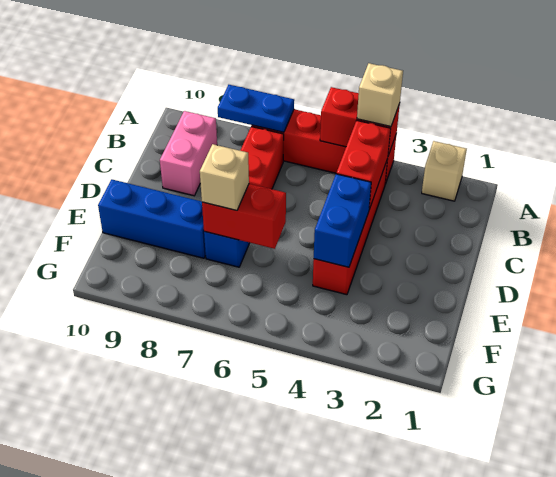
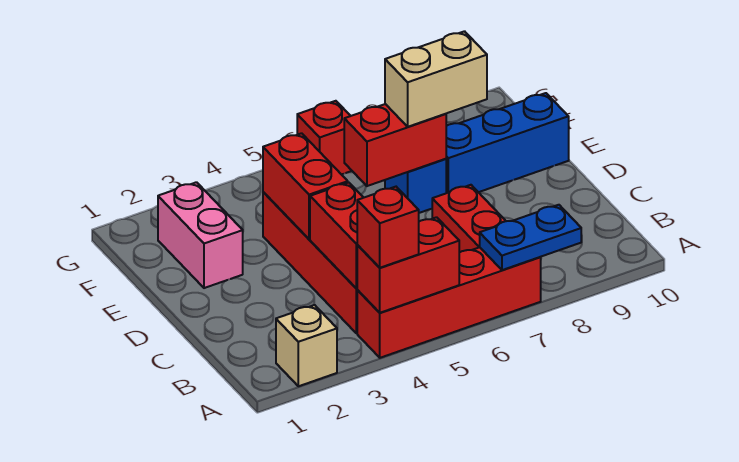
tan 1x1 brick [357,63,403,127] -> red 1x1 brick [357,187,419,268]
pink 1x2 brick [160,111,217,196] -> pink 1x2 brick moved to [158,182,243,288]
blue 1x2 brick [314,174,371,267] -> red 1x2 brick [263,133,348,239]
tan 1x1 brick [200,144,249,210] -> tan 1x2 brick [385,31,487,127]
none -> red 1x1 brick [297,101,352,175]

